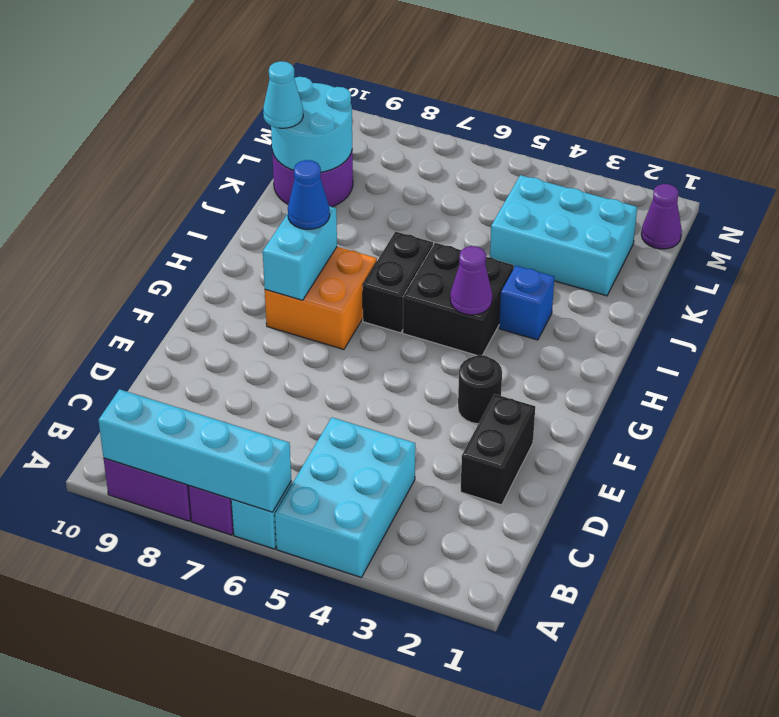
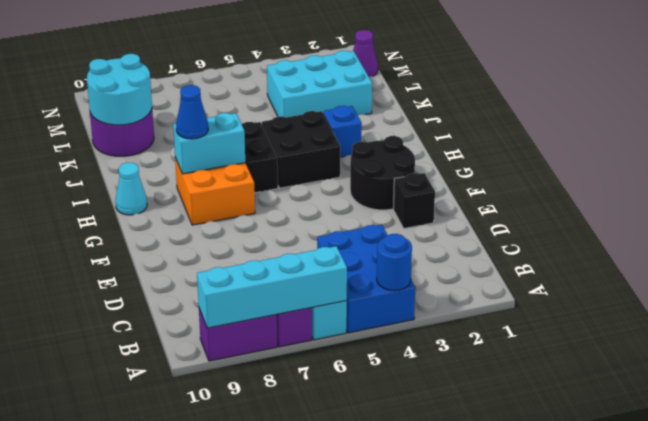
cyan 2x3 brick [275,417,415,577] -> blue 2x3 brick [317,225,415,333]
none -> blue 1x1 round brick [377,234,412,291]
black 1x2 brick [461,394,535,505] -> black 1x1 brick [393,173,435,229]
black 1x1 round brick [458,355,502,424] -> black 2x2 round brick [350,136,415,210]
cyan 1x2 brick [263,206,337,300] -> cyan 1x2 brick turned to [173,113,245,174]
purple 1x1 cone [450,246,492,315] -> none
cyan 1x1 cone [263,61,303,128] -> cyan 1x1 cone moved to [116,163,147,215]

